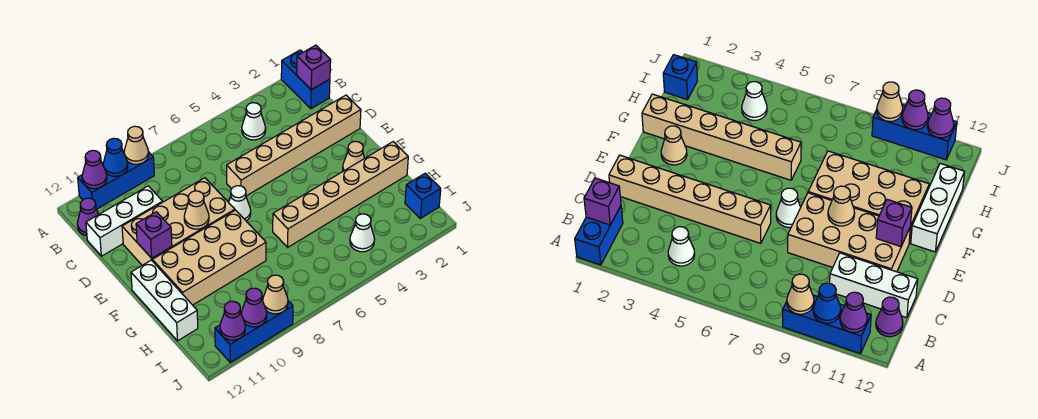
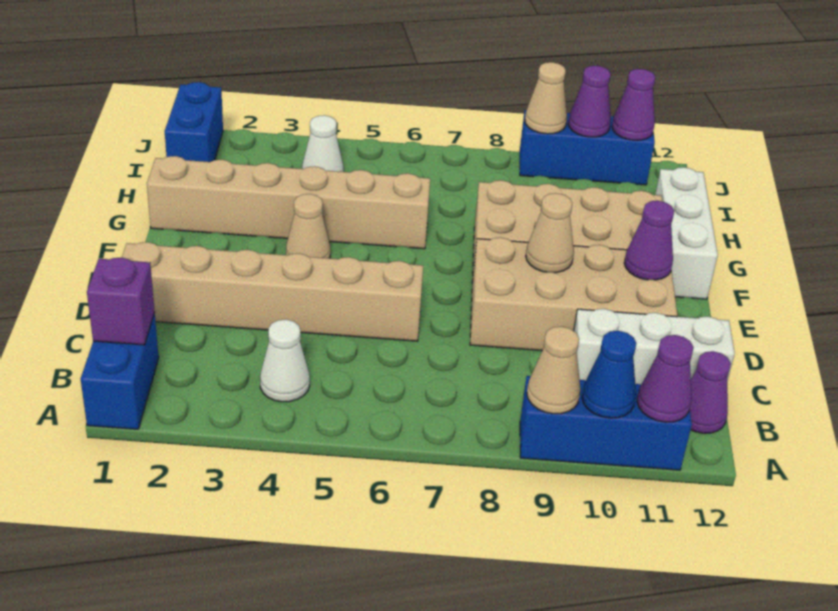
white 1x1 cone [229,186,251,221] -> none
purple 1x1 brick [136,212,172,258] -> purple 1x1 cone [624,201,674,280]
tan 1x1 cone [343,141,365,171] -> tan 1x1 cone moved to [286,194,331,258]
blue 1x1 brick [405,173,441,218] -> blue 1x2 brick [165,82,223,162]

